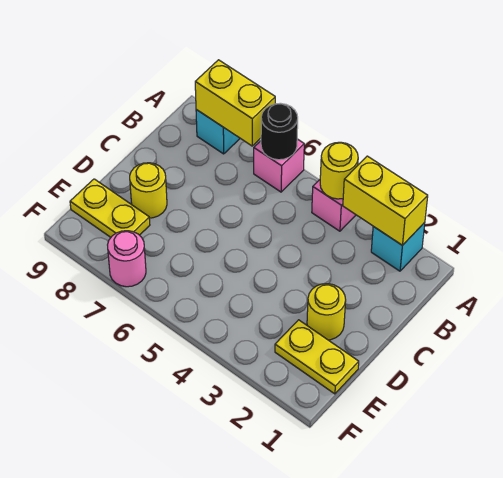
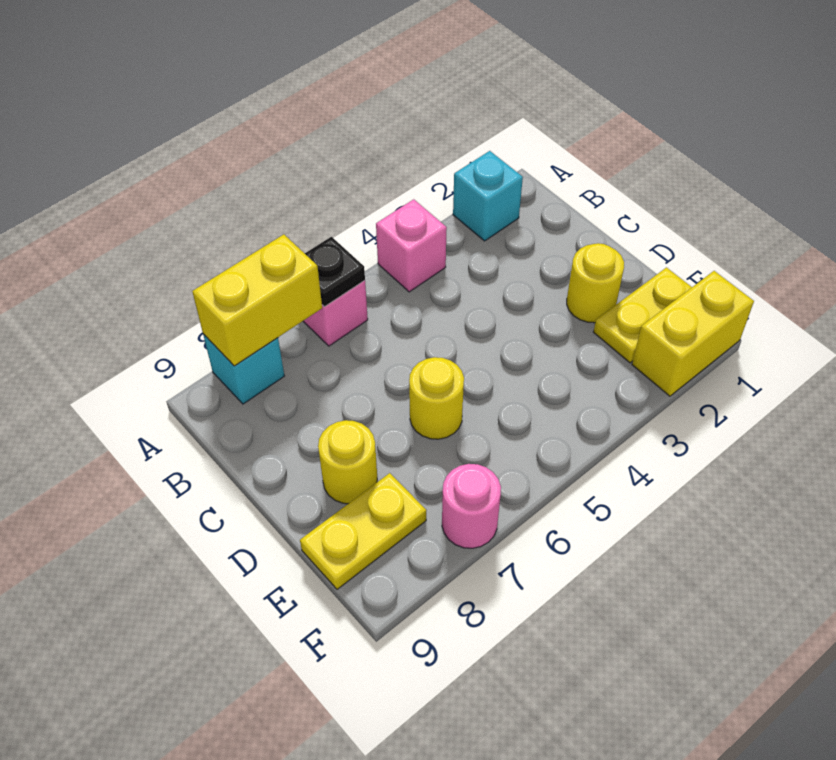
yellow 1x2 brick [343,156,428,245] -> yellow 1x2 brick moved to [632,271,754,396]
yellow 1x1 round brick [320,142,358,199] -> yellow 1x1 round brick moved to [409,357,464,439]
black 1x1 round brick [261,103,298,160] -> black 1x1 plate [305,237,365,307]

